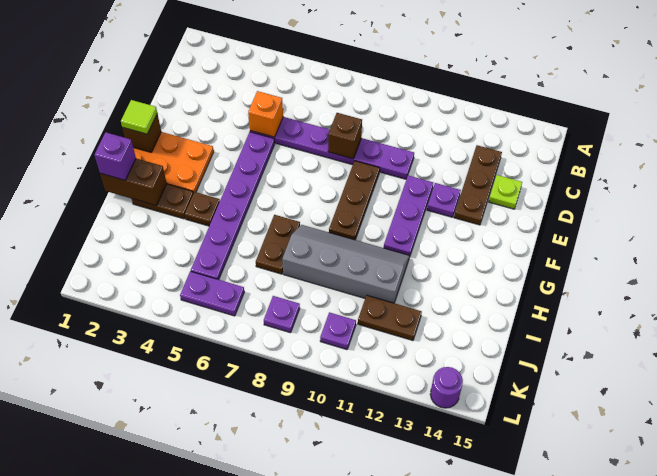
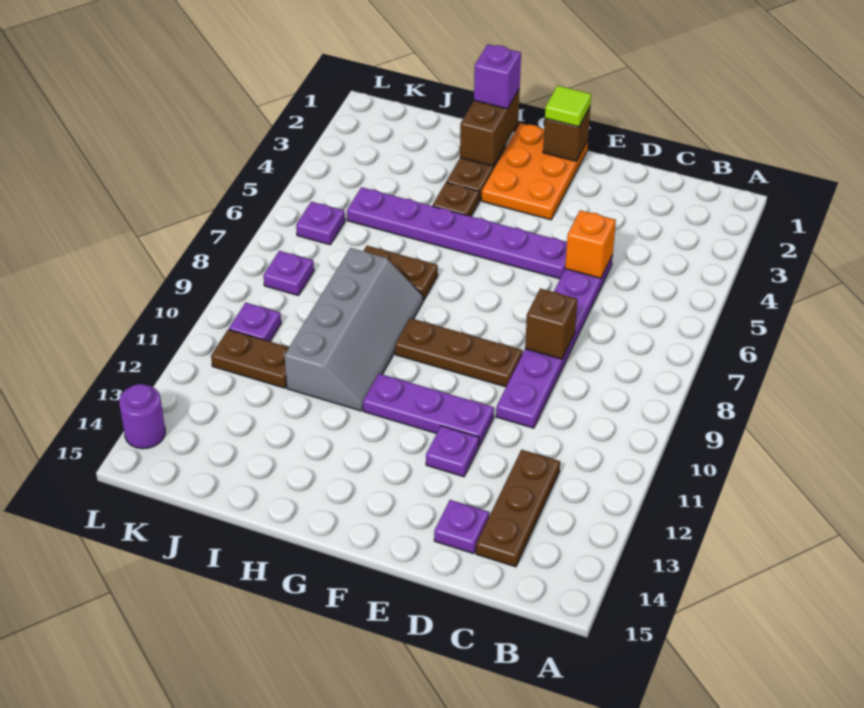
brown 1x3 plate [454,145,502,225] -> brown 1x3 plate turned to [476,450,560,567]
lime 1x1 plate [489,175,522,209] -> purple 1x1 plate [434,500,489,554]
brown 1x2 plate [358,295,422,341] -> brown 1x2 plate turned to [211,329,289,388]
purple 1x2 plate [180,271,244,316] -> purple 1x1 plate [296,202,345,245]

